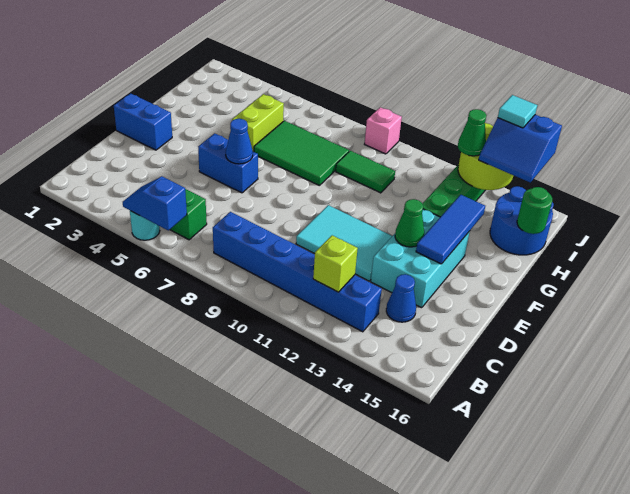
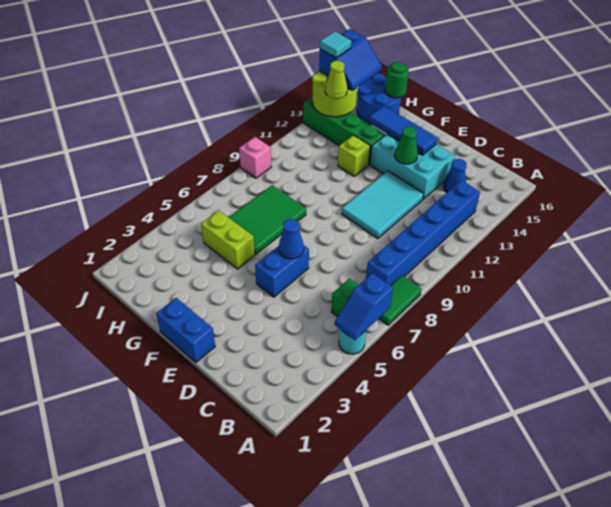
lime 1x1 brick [313,235,358,292] -> lime 1x1 brick moved to [338,135,370,176]
blue 1x2 brick [114,93,172,150] -> blue 1x2 brick turned to [156,298,215,362]
green 1x2 tile [336,151,395,193] -> green 1x2 tile moved to [379,275,422,325]
green 1x1 cone [458,109,486,156] -> lime 1x1 cone [325,61,347,99]

